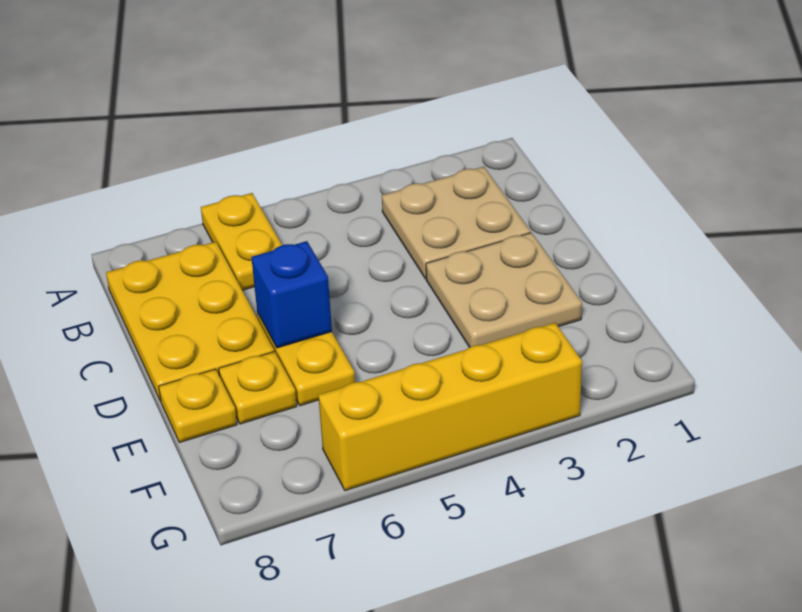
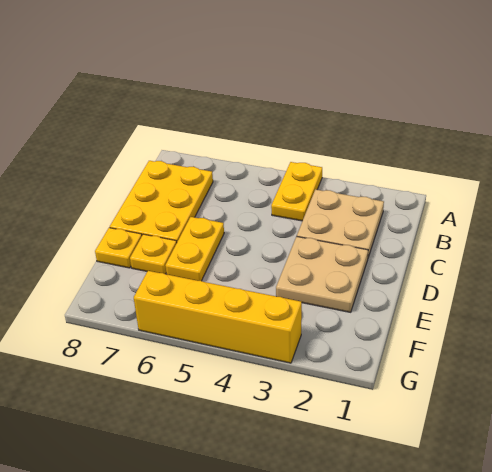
yellow 1x2 plate [201,193,282,290] -> yellow 1x2 plate moved to [271,162,322,221]
blue 1x1 brick [251,241,332,348] -> none

